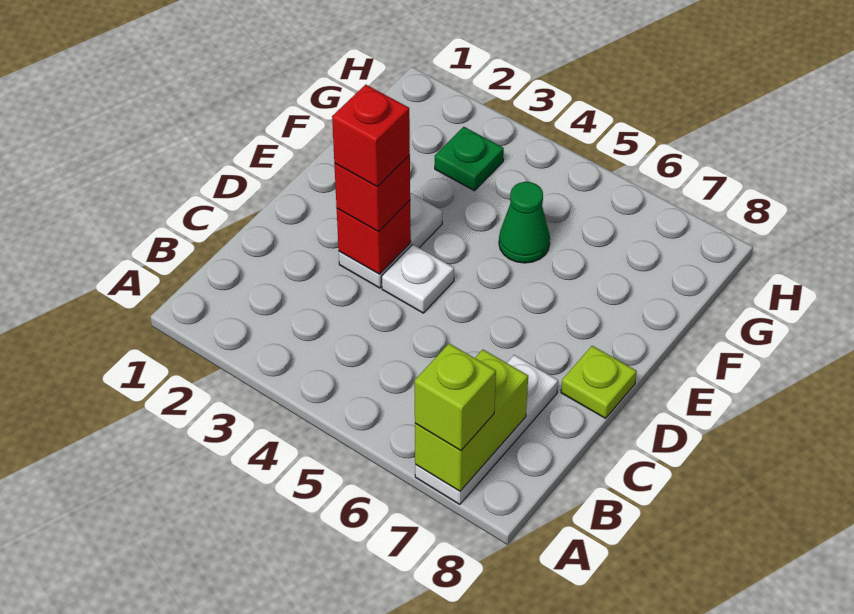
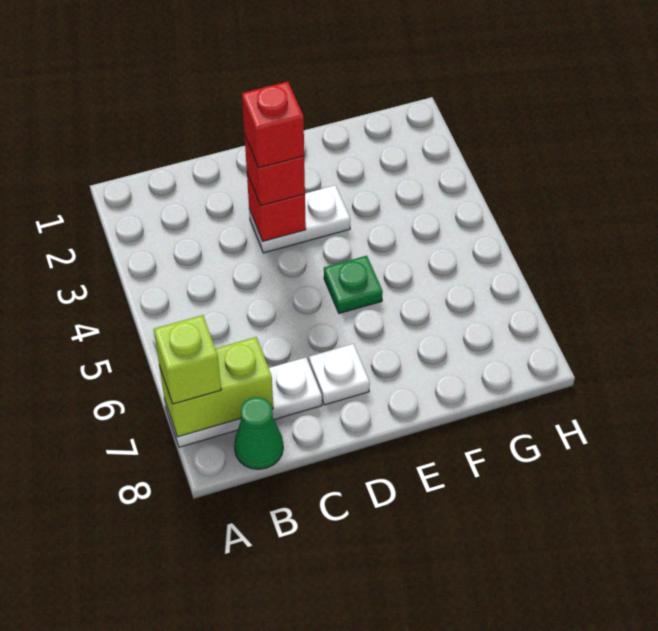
white 1x1 plate [382,244,454,313] -> white 1x1 plate moved to [309,344,370,405]
lime 1x1 plate [561,346,637,418] -> none
green 1x1 cone [499,182,550,263] -> green 1x1 cone moved to [234,397,283,469]
green 1x1 plate [435,127,504,191] -> green 1x1 plate moved to [324,256,383,313]

